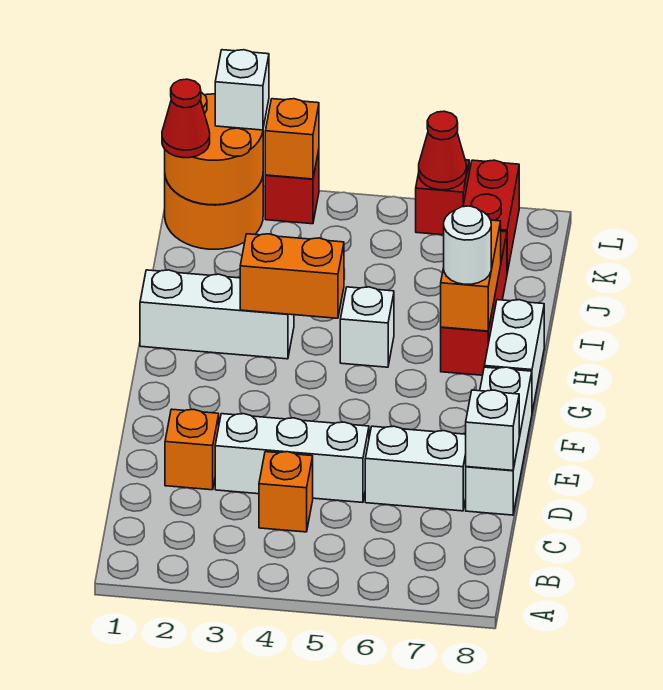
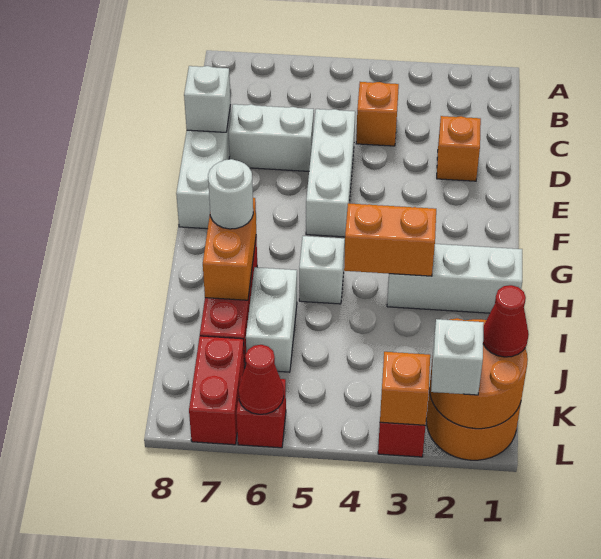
white 1x3 brick [215,414,369,502] -> white 1x3 brick turned to [306,109,355,237]
white 1x2 brick [484,300,544,412] -> white 1x2 brick moved to [246,267,297,372]

